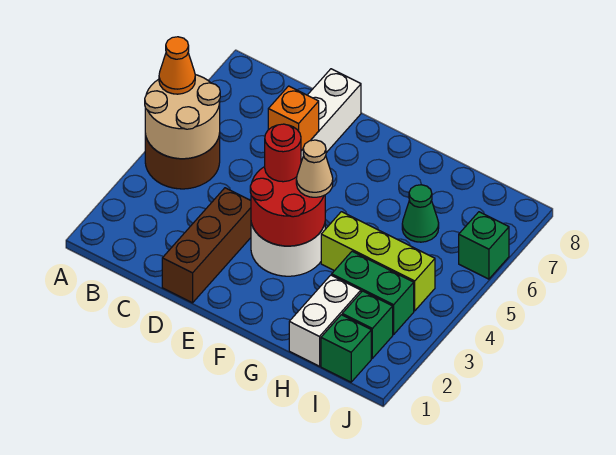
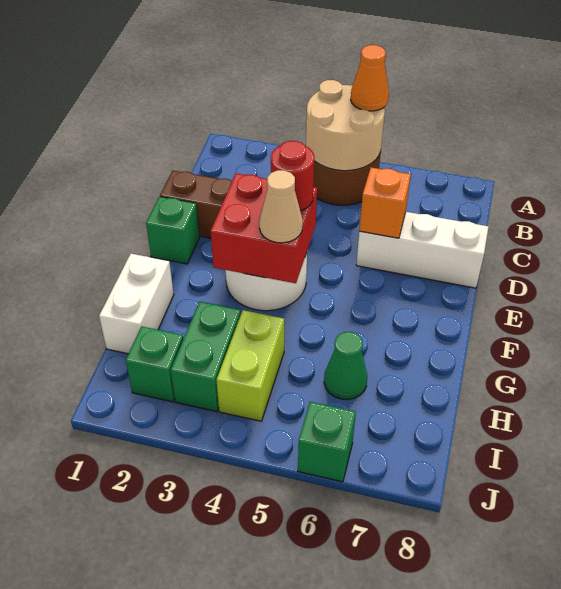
red 2x2 round brick [250,167,325,246] -> red 2x2 brick [211,173,317,283]
lime 1x3 brick [321,212,435,311] -> lime 1x2 brick [216,310,284,421]
white 1x2 brick [289,275,361,366] -> white 1x2 brick turned to [99,254,174,354]
green 1x1 brick [321,315,371,382] -> green 1x1 brick moved to [146,197,199,264]

